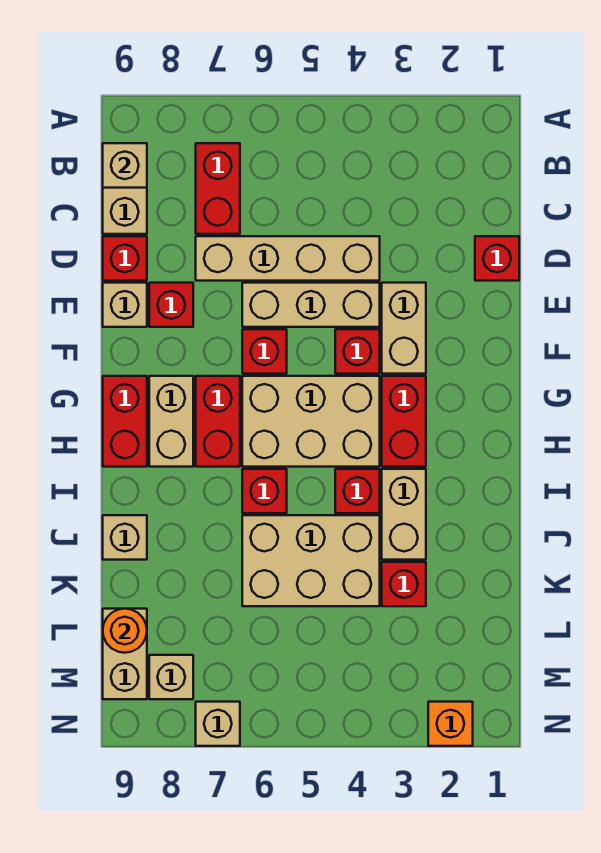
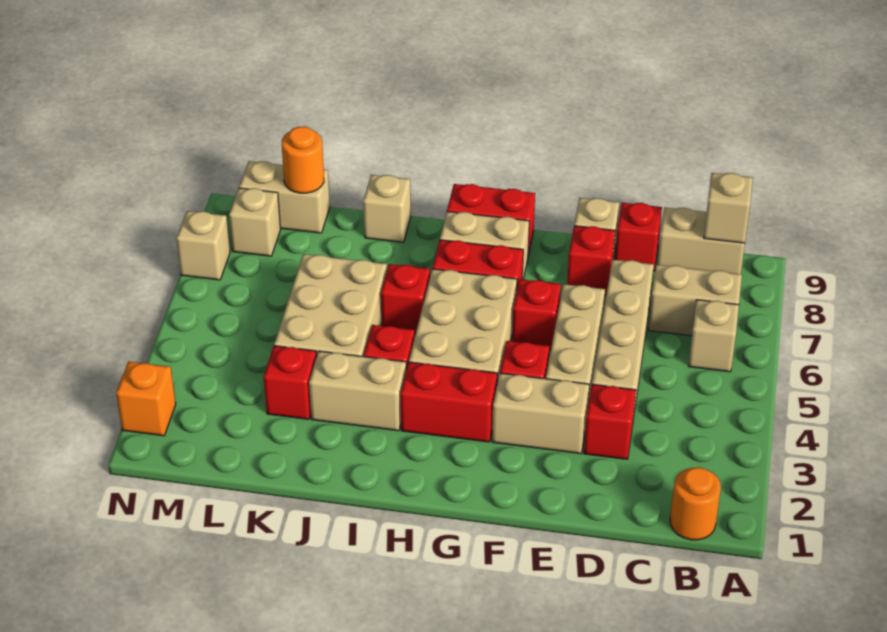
none -> orange 1x1 round brick [670,467,721,540]
none -> tan 1x1 brick [688,300,739,372]
red 1x2 brick [196,143,240,234] -> tan 1x2 brick [648,265,742,336]
red 1x1 brick [475,236,519,281] -> red 1x1 brick moved to [584,384,636,459]

